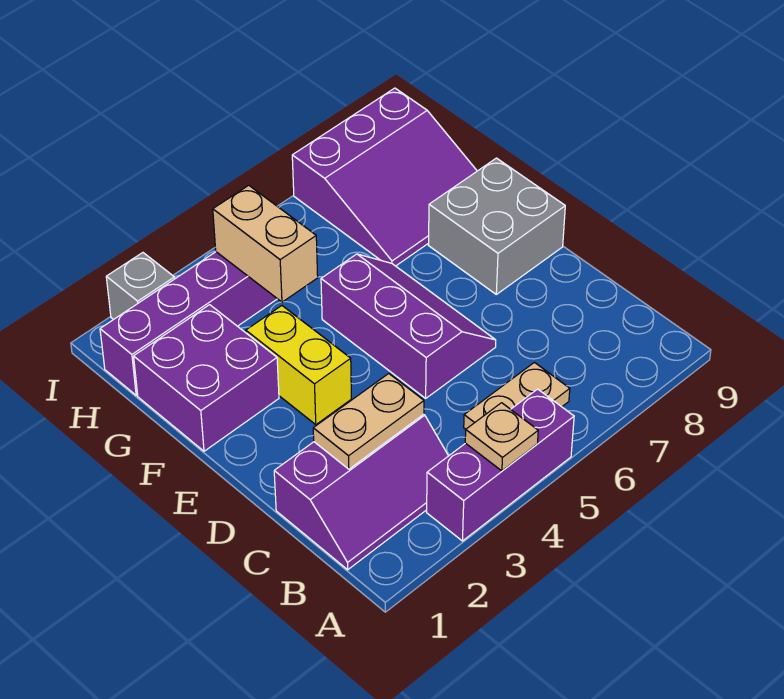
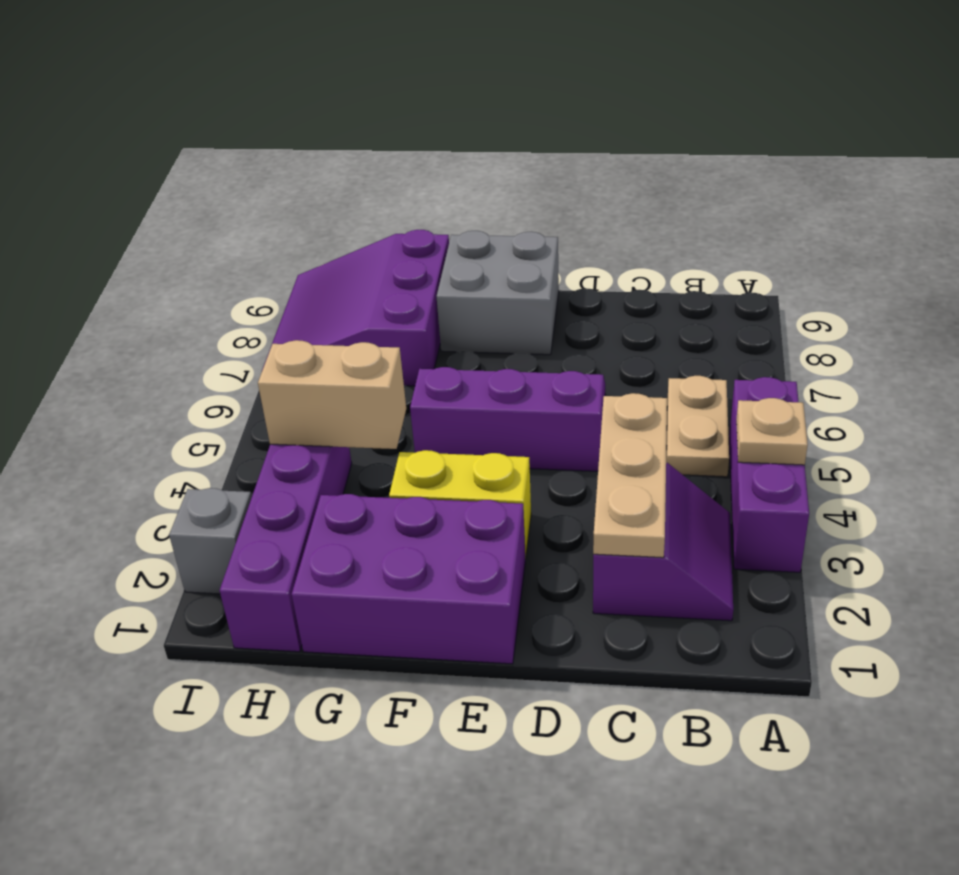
purple 2x3 slope [274,414,448,570] -> purple 2x2 slope [593,462,733,621]
tan 1x2 plate [313,374,424,469] -> tan 1x3 plate [593,393,667,558]
purple 2x2 brick [134,305,279,451] -> purple 2x3 brick [292,494,525,664]
purple 3x3 slope [292,88,477,266] -> purple 3x3 slope turned to [262,230,449,386]

